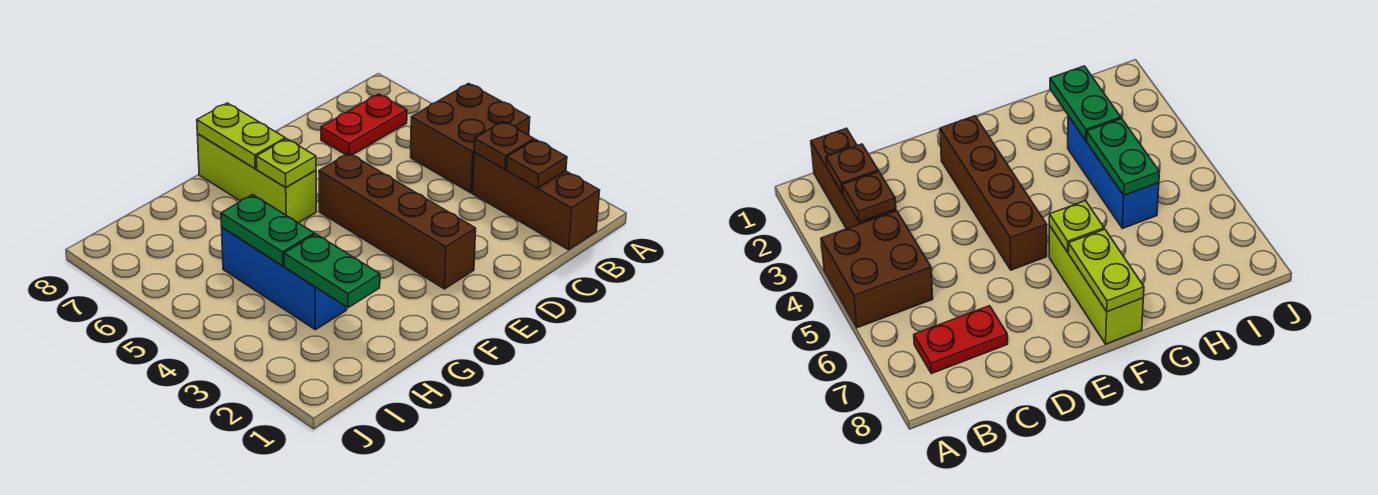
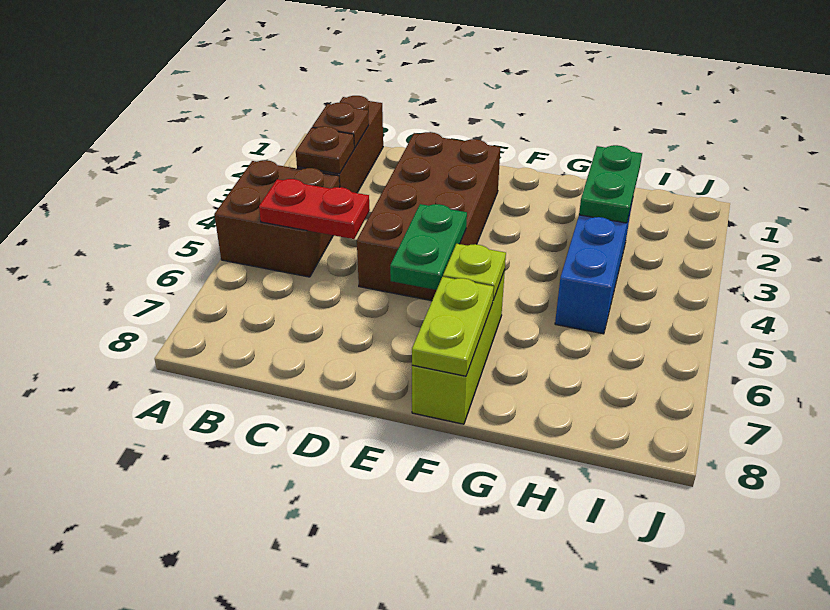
red 1x2 plate [321,94,407,155] -> red 1x2 plate moved to [259,179,370,239]
brown 1x4 brick [319,153,476,289] -> brown 2x4 brick [357,132,501,301]
green 1x2 plate [221,195,314,266] -> green 1x2 plate moved to [390,204,467,290]

